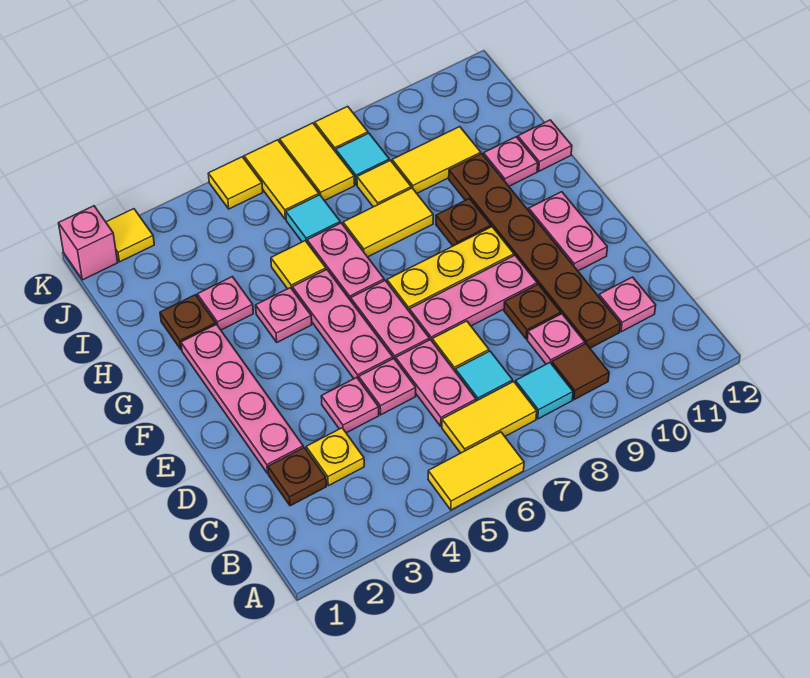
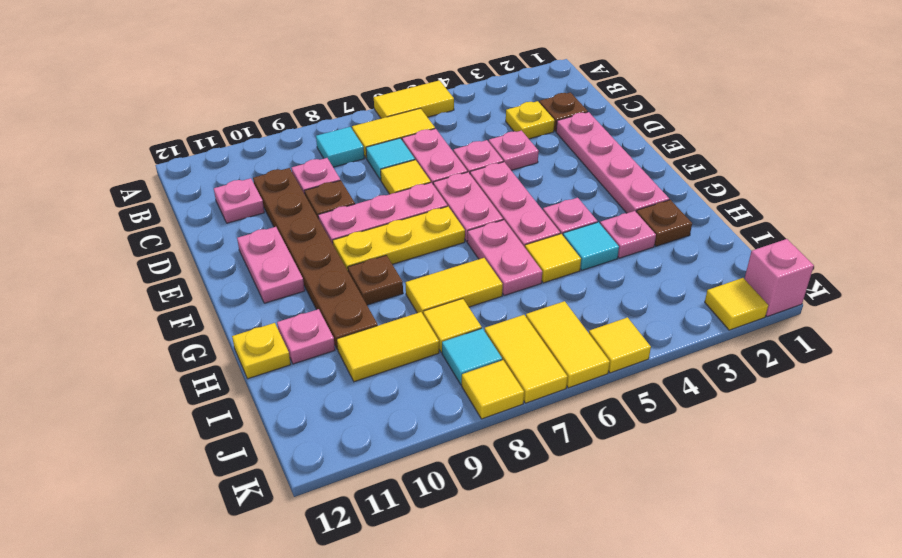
brown 1x1 tile [552,344,609,400] -> none
pink 1x1 plate [518,120,572,171] -> yellow 1x1 plate [232,323,291,379]
cyan 1x1 tile [286,195,340,242] -> cyan 1x1 tile moved to [563,222,619,270]

